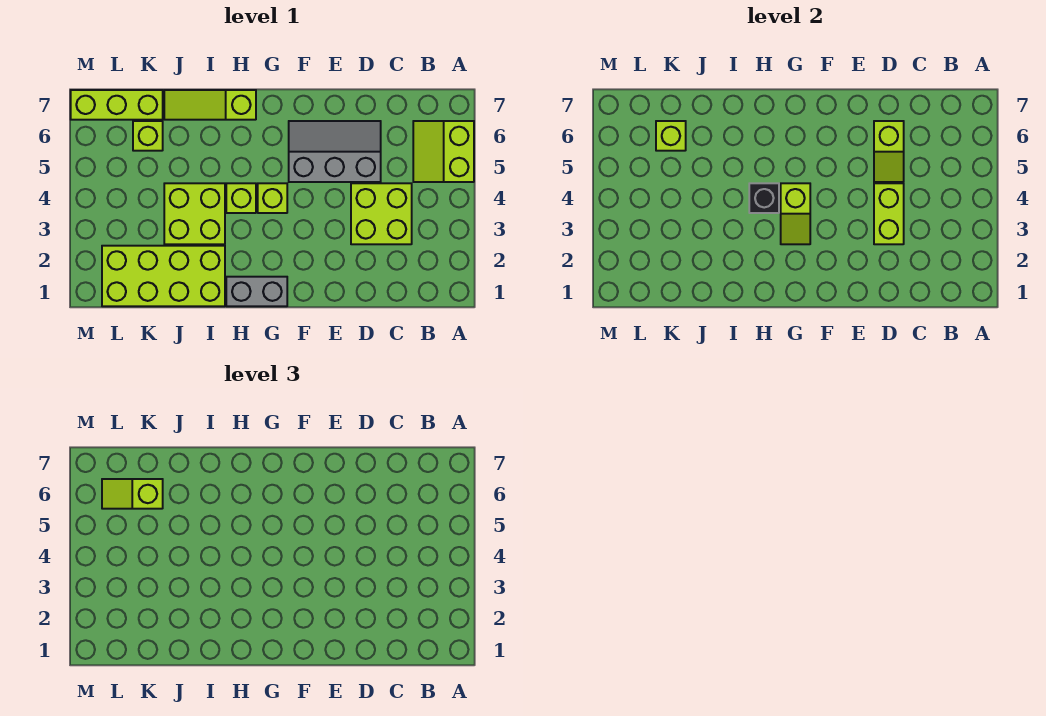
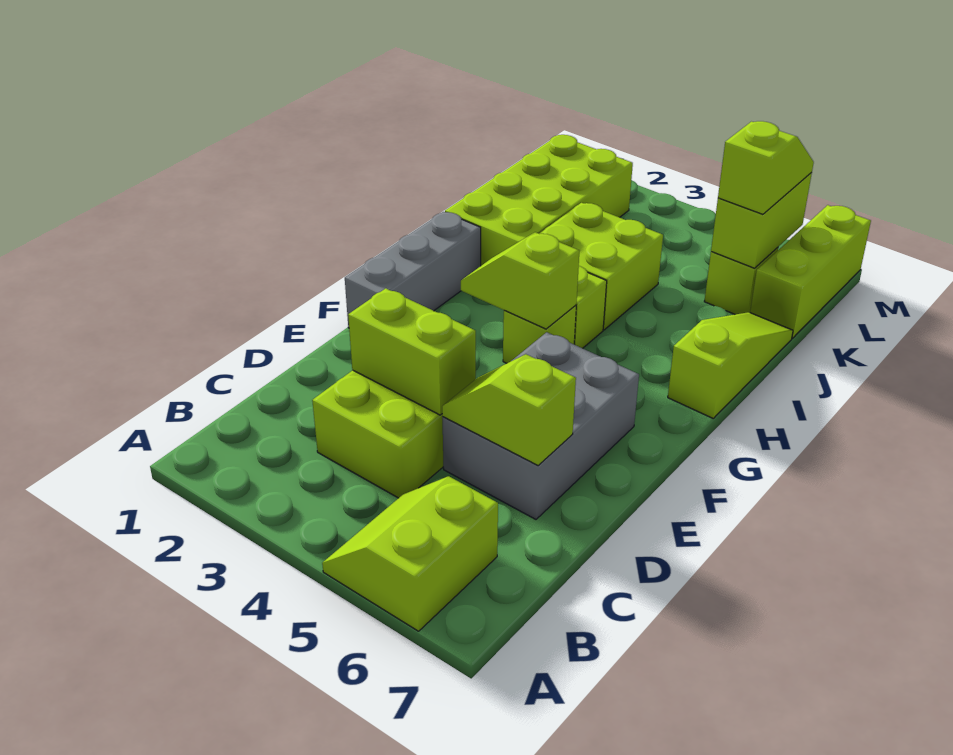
lime 2x2 slope [413,121,474,182] -> lime 2x2 slope turned to [322,476,498,631]
grey 2x3 slope [289,121,381,182] -> grey 2x3 brick [442,332,639,519]
grey 1x2 brick [226,277,287,306] -> grey 1x3 brick [345,212,481,328]
black 1x1 brick [749,183,779,213] -> none
lime 1x1 brick [656,121,686,151] -> lime 1x2 brick [711,172,812,268]

